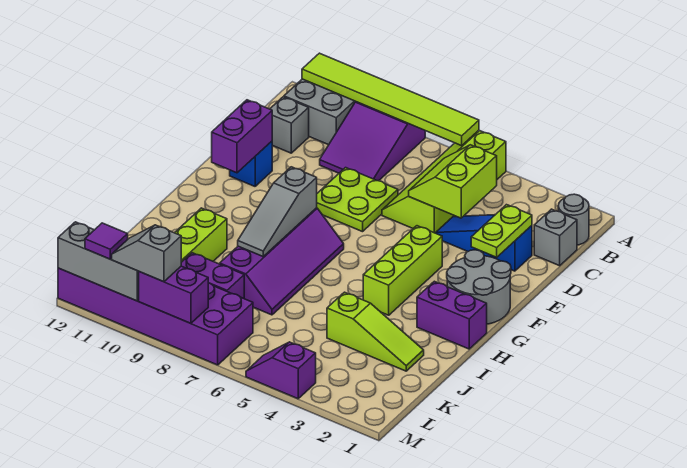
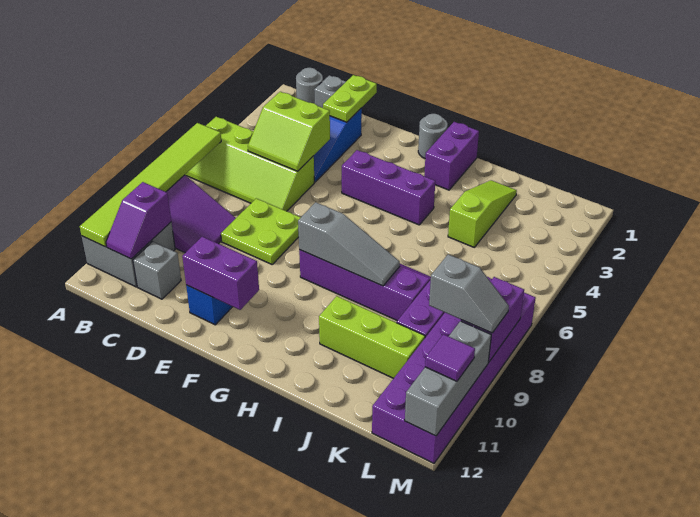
lime 1x2 plate [471,205,532,257] -> lime 1x2 plate turned to [323,75,377,122]
grey 2x2 round brick [447,250,511,324] -> grey 1x1 round brick [418,114,448,158]
lime 1x3 brick [363,226,442,315] -> purple 1x3 brick [342,150,435,225]
purple 1x2 slope [246,342,316,399] -> purple 1x2 slope moved to [106,182,171,259]
grey 1x2 slope [112,225,181,282] -> grey 1x2 slope turned to [429,254,509,333]

